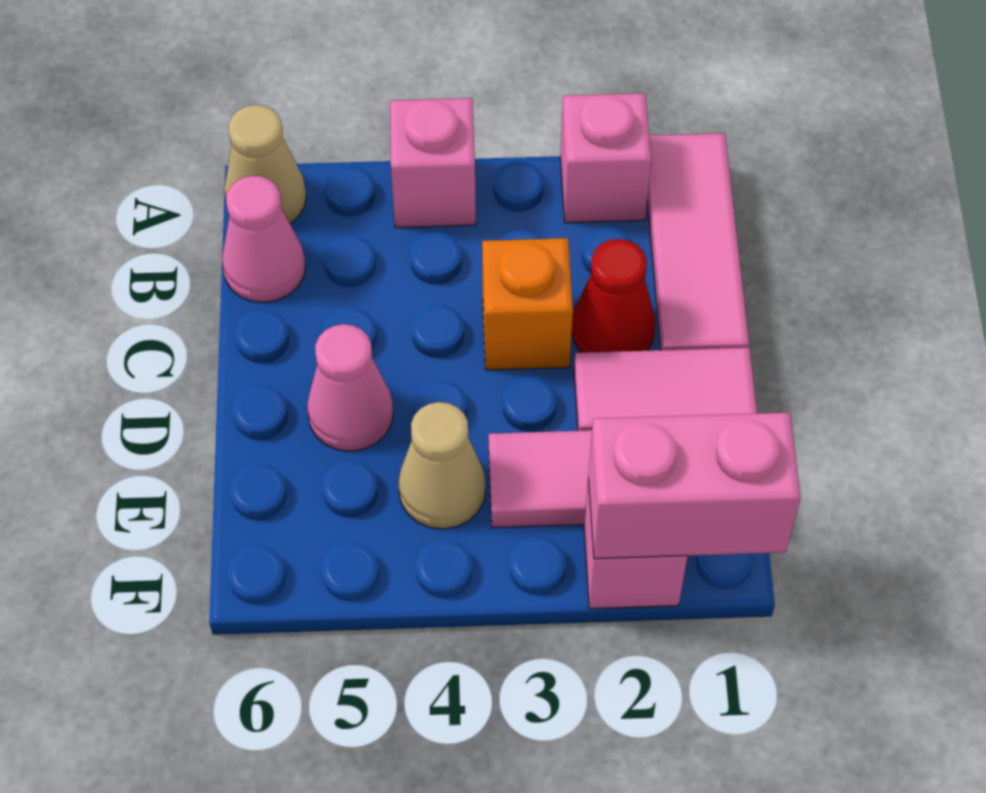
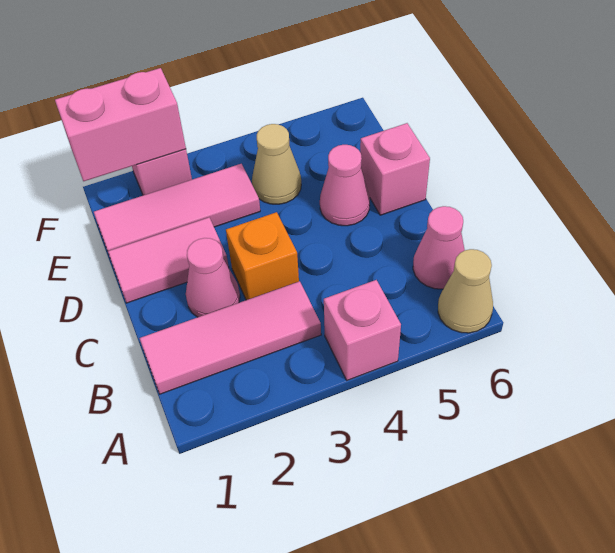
pink 1x3 tile [647,133,749,350] -> pink 1x3 tile turned to [140,281,321,394]
pink 1x1 brick [560,93,651,223] -> pink 1x1 brick moved to [360,123,430,215]
red 1x1 cone [572,239,656,353] -> pink 1x1 cone [186,238,240,317]

